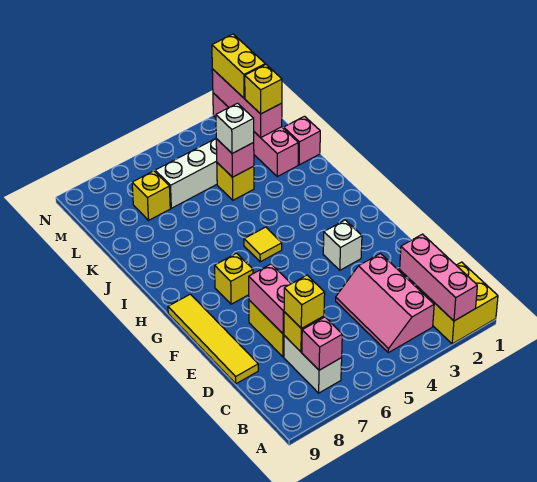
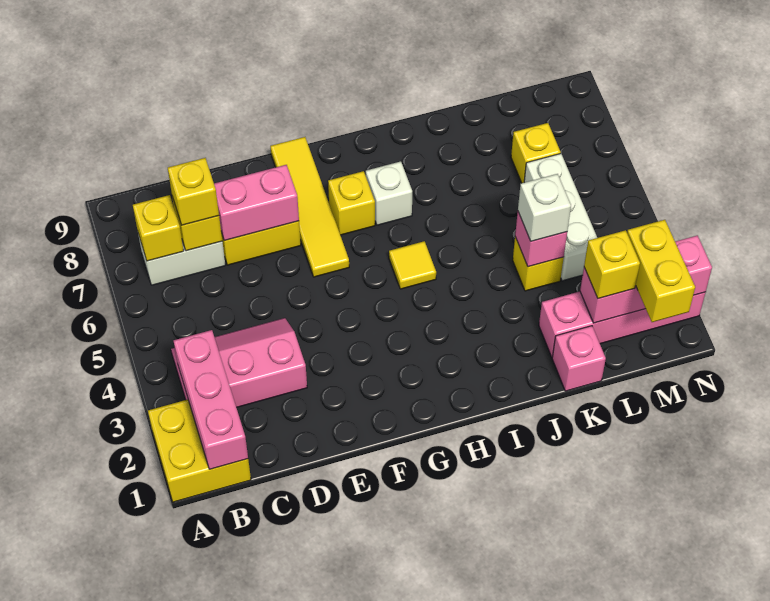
pink 1x3 brick [400,234,477,321] -> pink 1x3 brick turned to [174,330,248,469]
pink 1x1 brick [302,317,342,370] -> yellow 1x1 brick [133,195,184,261]
yellow 1x4 tile [168,294,258,384] -> yellow 1x4 tile turned to [270,137,349,277]
white 1x1 brick [323,220,362,270] -> white 1x1 brick moved to [366,161,412,225]
yellow 1x2 brick [212,34,265,98] -> yellow 1x2 brick turned to [627,220,695,322]

